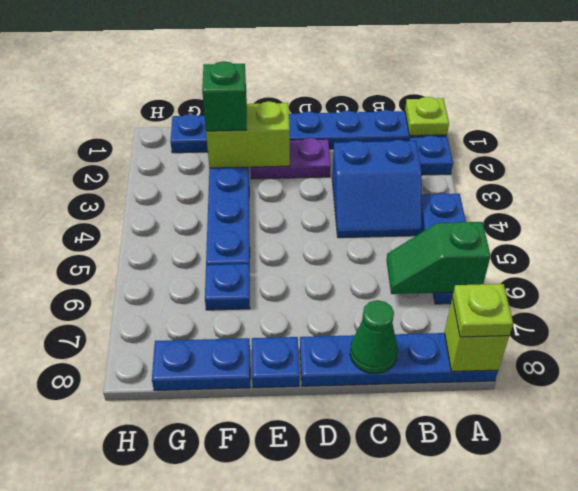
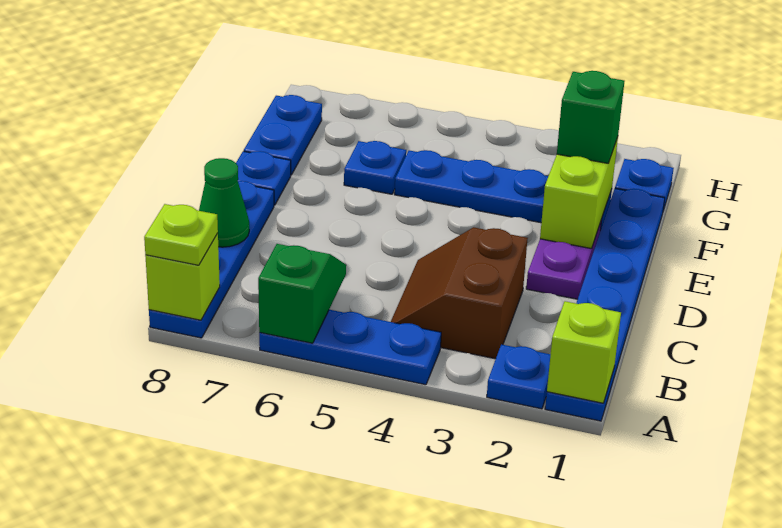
lime 1x1 plate [405,97,449,136] -> lime 1x1 brick [547,301,621,403]
blue 2x2 slope [332,140,422,238] -> brown 2x2 slope [391,227,528,359]

